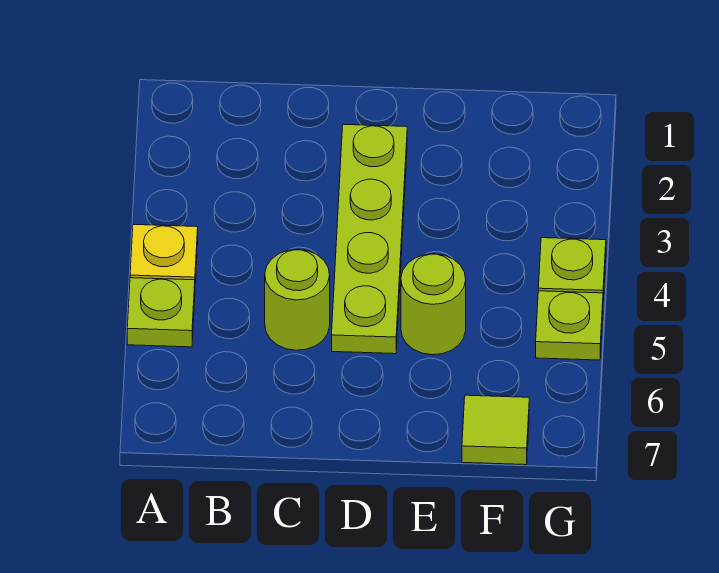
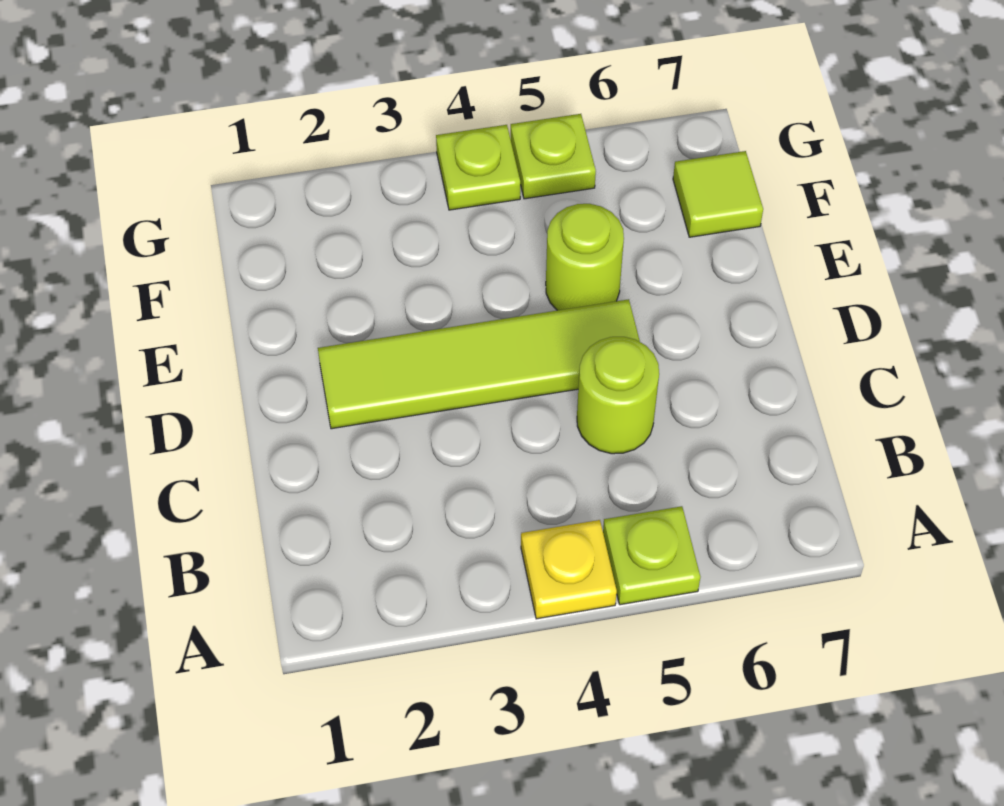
lime 1x4 plate [332,124,407,354] -> lime 1x4 tile [318,299,640,429]

